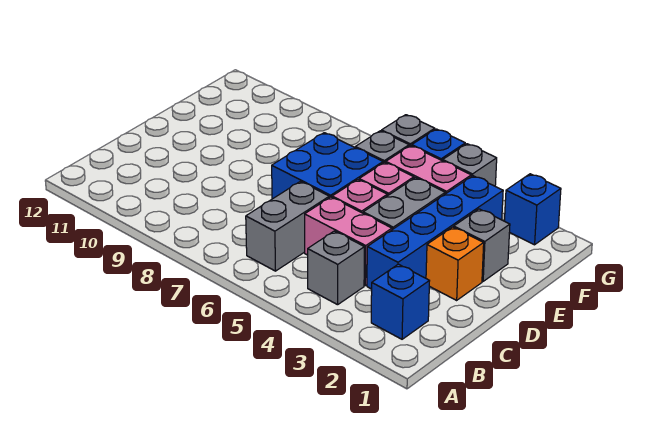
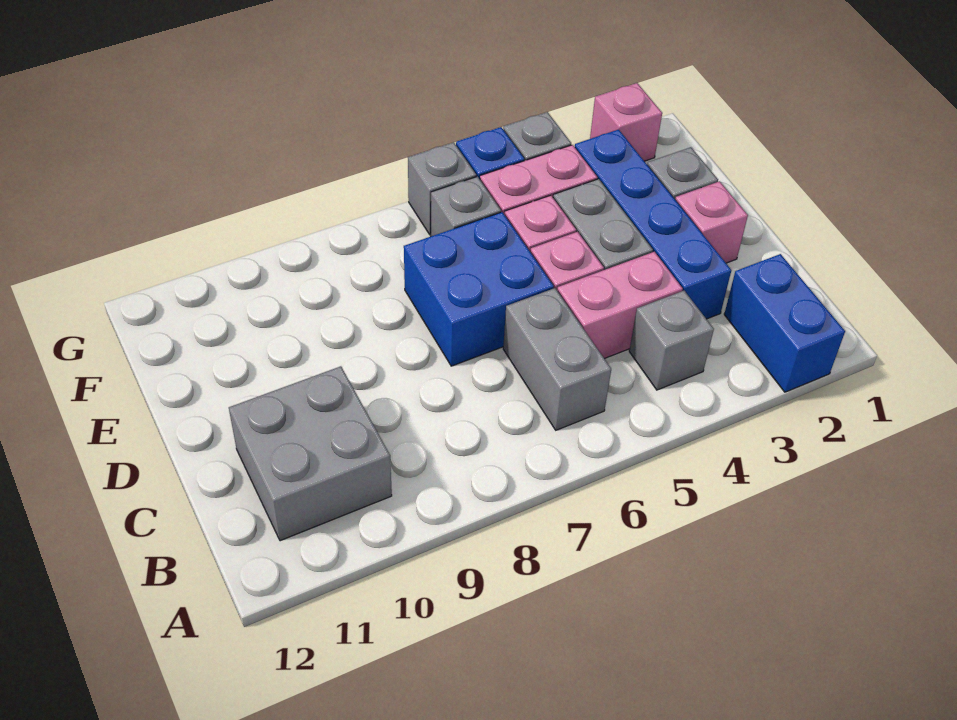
blue 1x1 brick [371,264,429,339] -> blue 1x2 brick [724,254,845,392]
none -> grey 2x2 brick [229,366,392,541]
orange 1x1 brick [426,227,484,300] -> pink 1x1 brick [675,181,748,263]
blue 1x1 brick [505,174,561,245] -> pink 1x1 brick [590,83,662,161]

